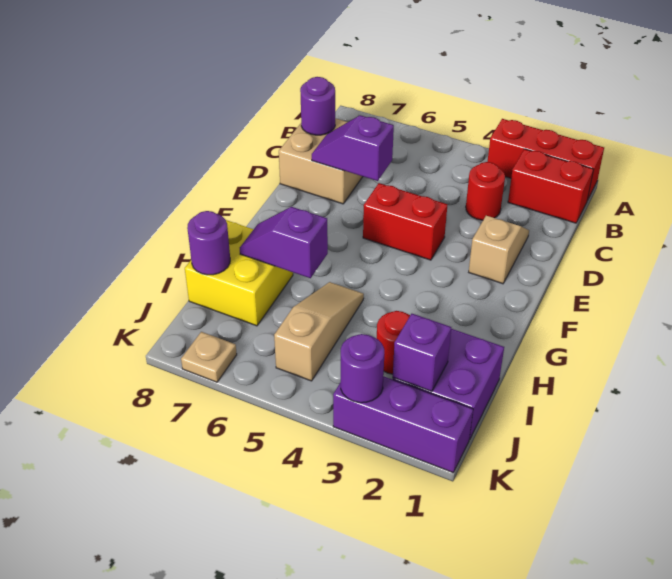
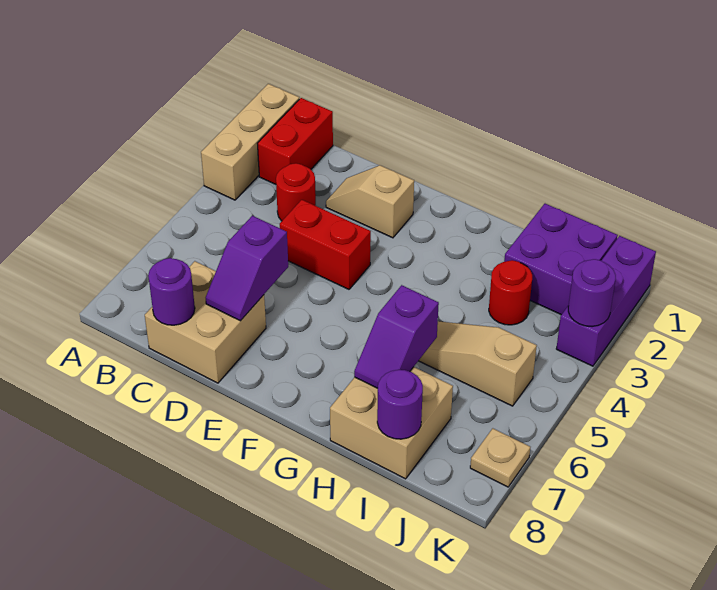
red 1x3 brick [487,119,604,200] -> tan 1x3 brick [201,84,299,200]
red 1x2 brick [363,183,447,260] -> red 1x2 brick turned to [280,200,371,289]
yellow 2x2 brick [185,220,293,326] -> tan 2x2 brick [330,367,453,479]
purple 1x1 brick [393,314,451,391] -> none

